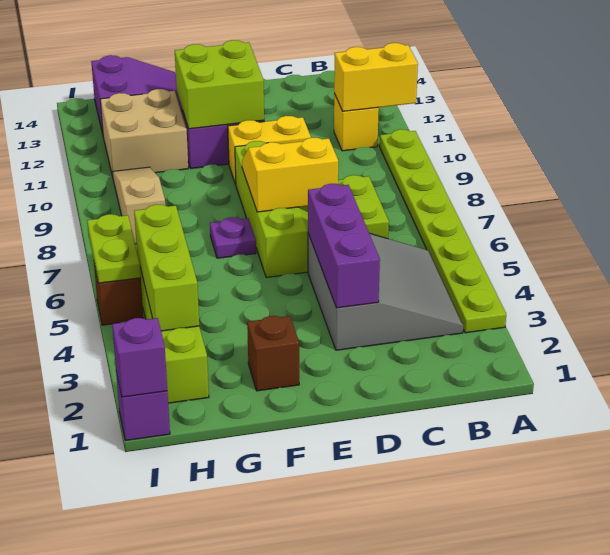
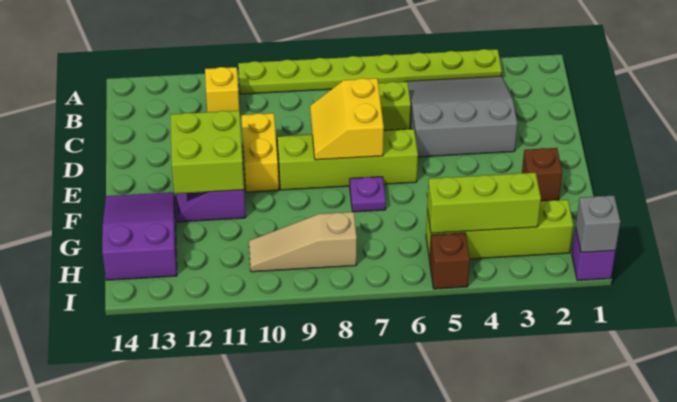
yellow 1x2 brick [334,43,418,111] -> none
purple 1x3 brick [308,184,380,308] -> none
tan 2x2 brick [100,89,188,176] -> none
purple 1x1 brick [112,318,167,397] -> grey 1x1 brick [576,195,620,252]
lime 1x2 plate [87,214,141,283] -> none

